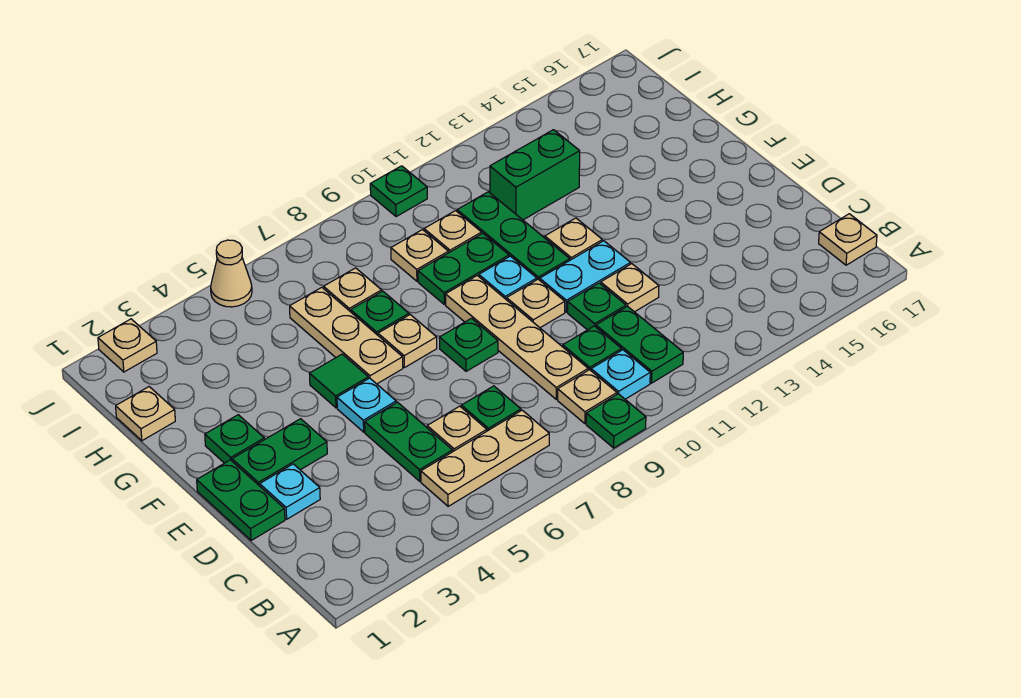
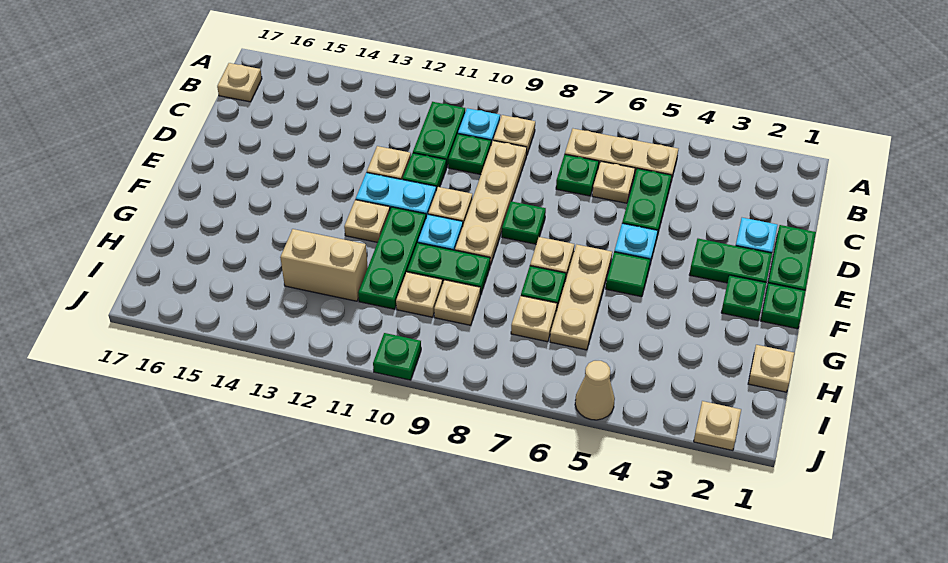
green 1x1 plate [586,394,646,448] -> green 1x1 plate moved to [761,283,805,329]
green 1x2 brick [490,130,580,220] -> tan 1x2 brick [280,229,368,301]

